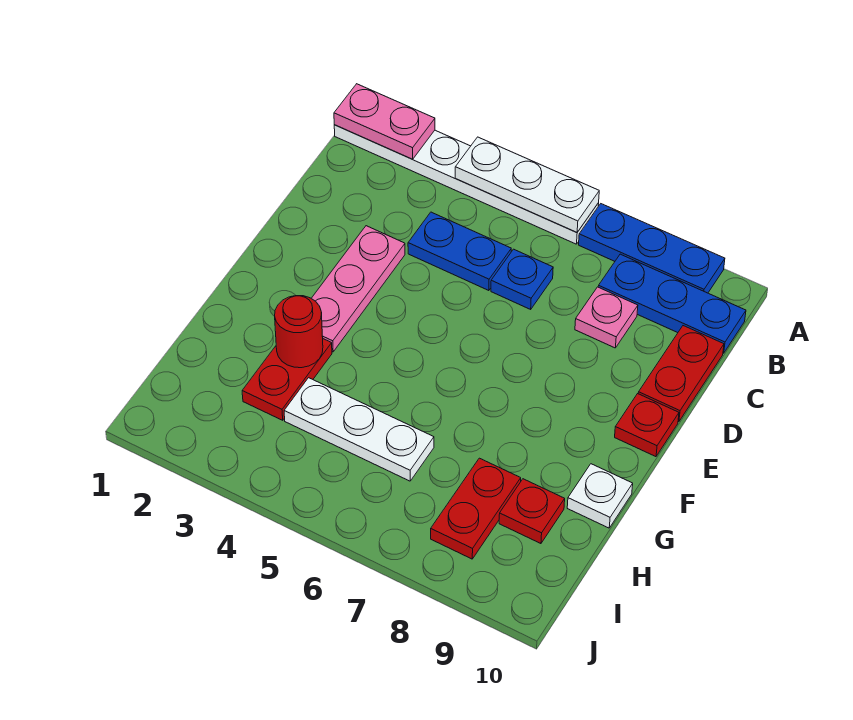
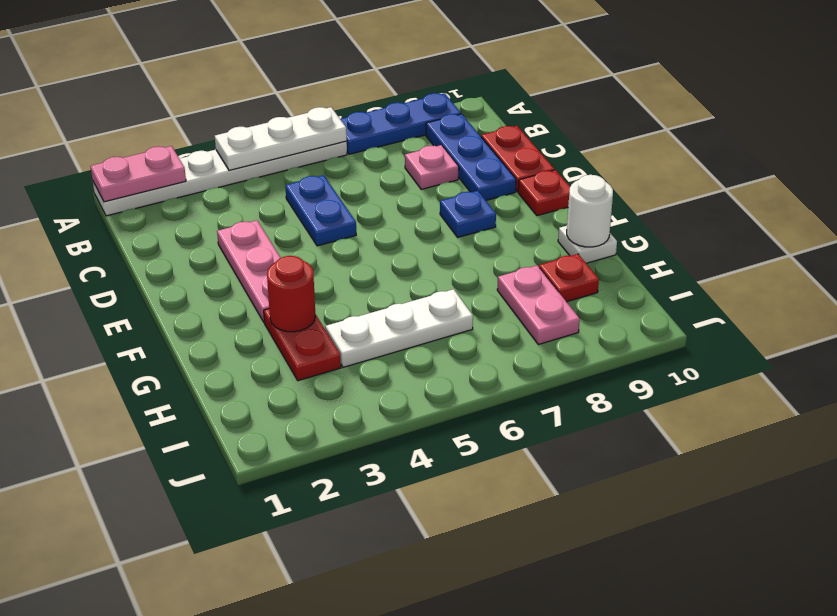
blue 1x3 plate [598,254,746,353] -> blue 1x3 plate turned to [426,114,516,200]
blue 1x2 plate [408,212,511,291] -> blue 1x2 plate turned to [285,175,356,246]
blue 1x1 plate [491,249,553,309] -> blue 1x1 plate moved to [440,191,496,237]
none -> white 1x1 round brick [567,175,613,247]
red 1x2 plate [431,458,521,559] -> pink 1x2 plate [497,265,580,345]

